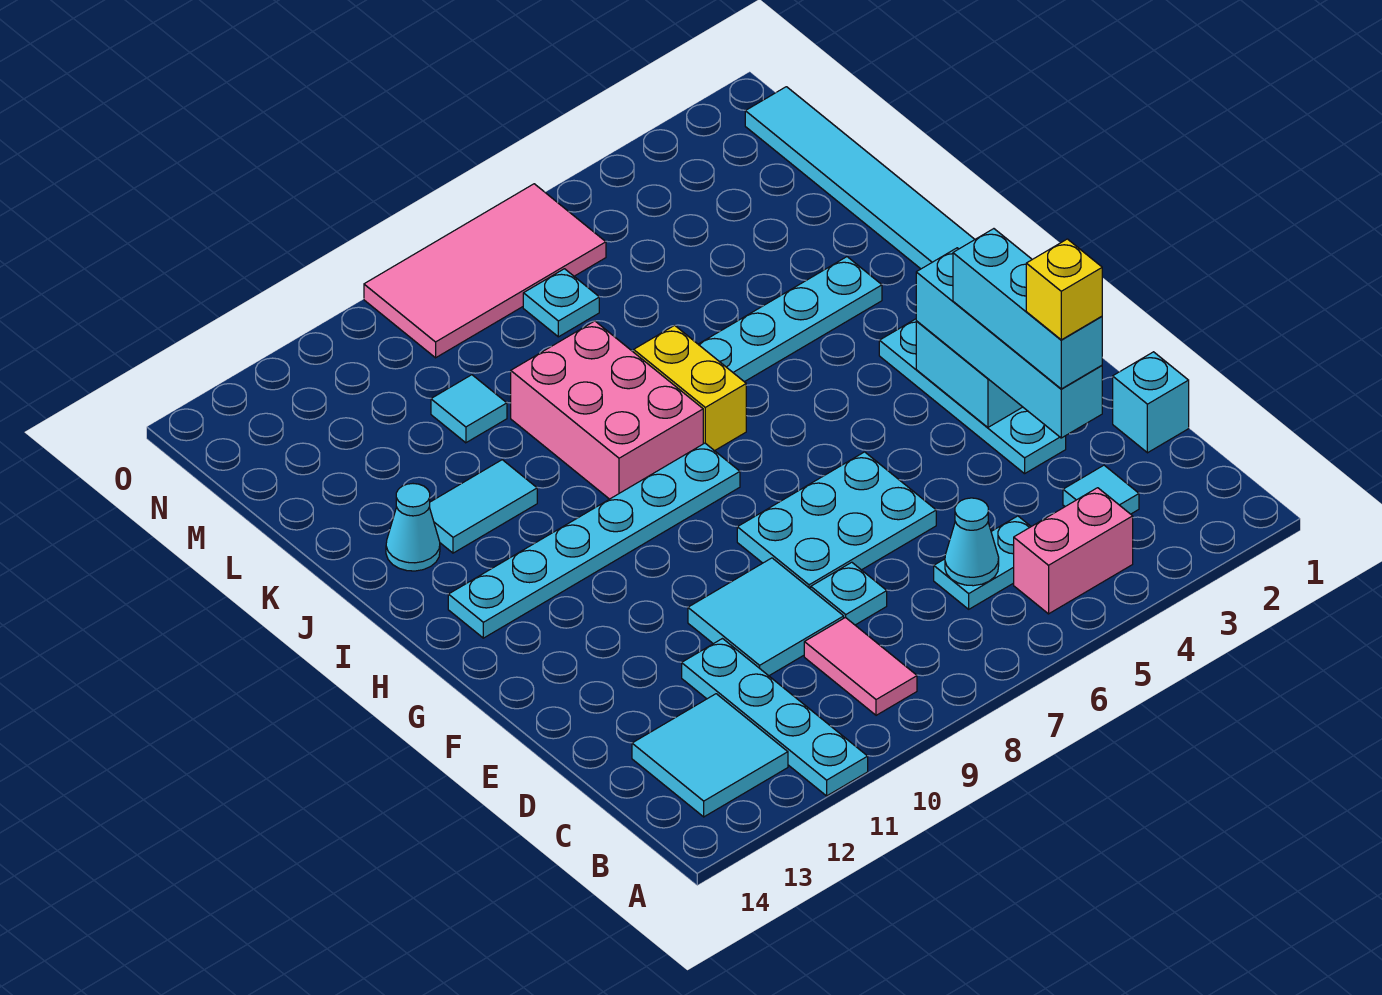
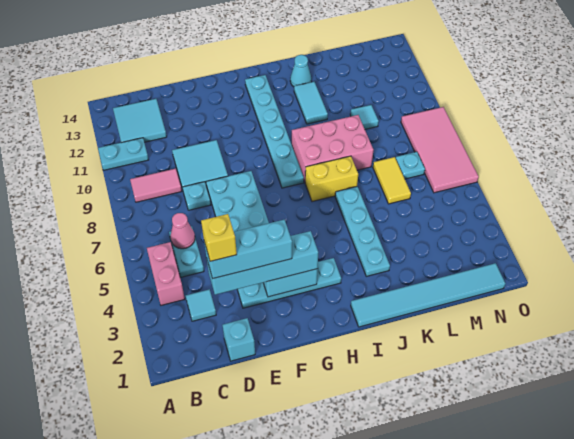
cyan 1x4 plate [682,639,868,796] -> cyan 1x2 plate [98,138,149,170]
cyan 1x1 cone [945,498,999,586] -> pink 1x1 cone [171,213,195,249]
none -> yellow 1x2 tile [373,157,411,204]

